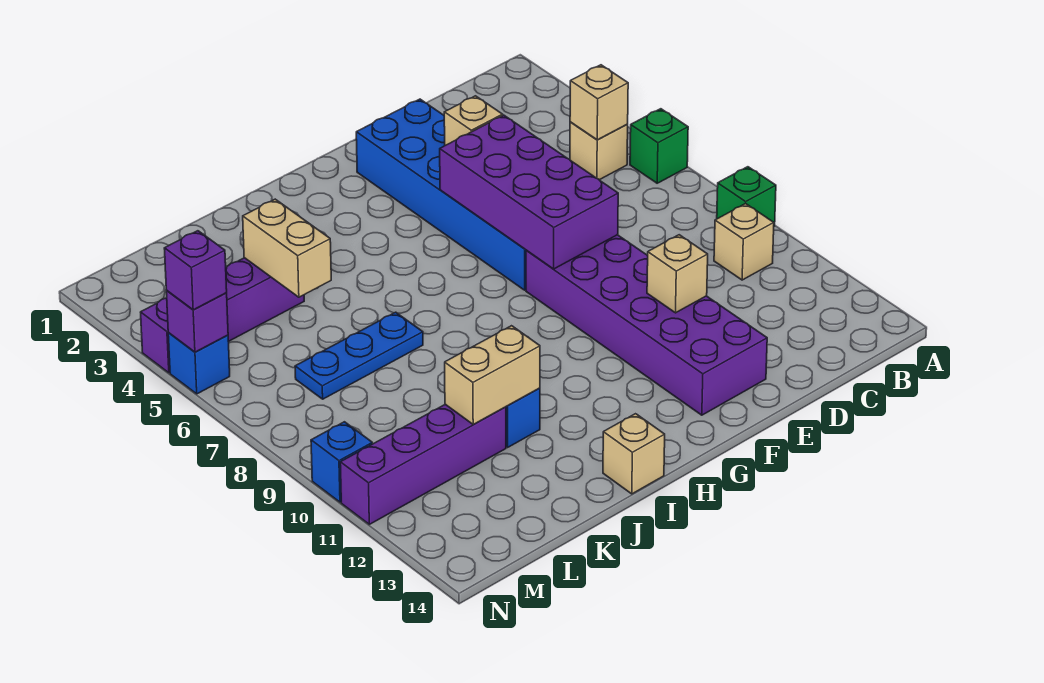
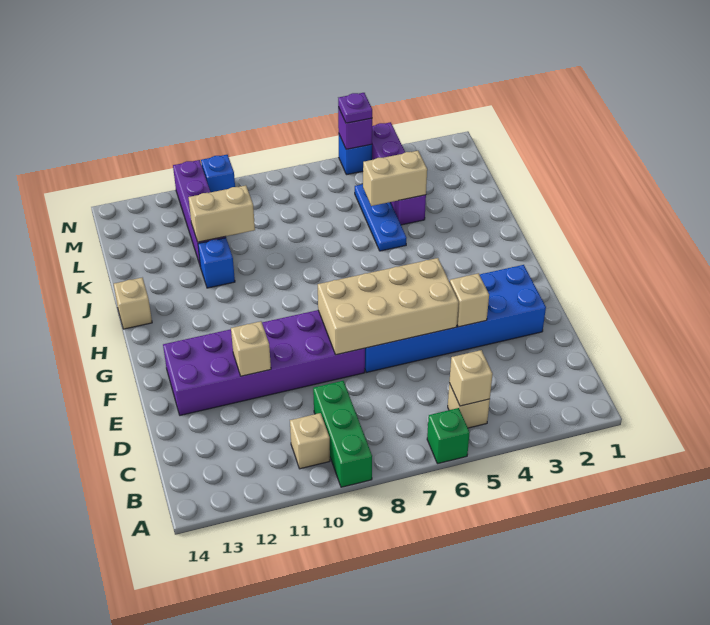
green 1x1 brick [717,167,776,226] -> green 1x3 brick [313,381,372,487]
purple 2x4 brick [440,115,618,269] -> tan 2x4 brick [318,258,459,355]
blue 1x3 plate [295,312,423,399] -> blue 1x3 plate moved to [355,184,406,251]
tan 1x2 brick [445,326,540,425] -> tan 1x2 brick turned to [188,185,255,242]
purple 1x1 brick [164,231,227,310] -> purple 1x1 plate [338,93,372,123]

